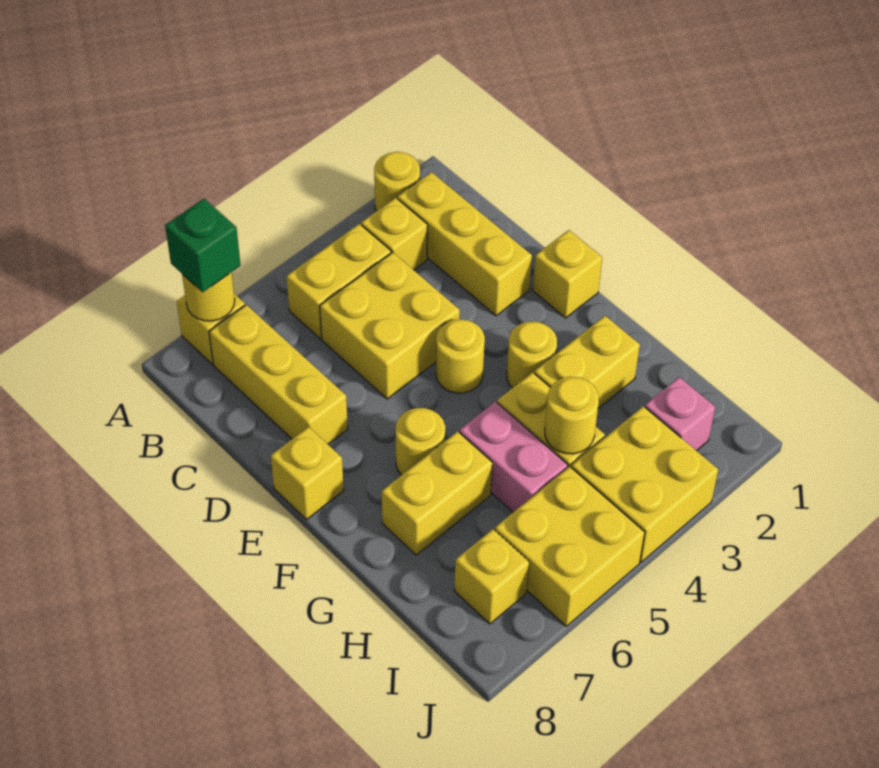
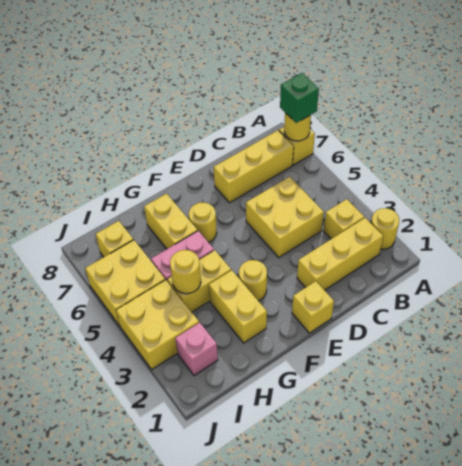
yellow 1x2 brick [287,224,391,339] -> none
yellow 1x1 round brick [436,319,485,393] -> none
yellow 1x1 brick [271,427,344,519] -> none

